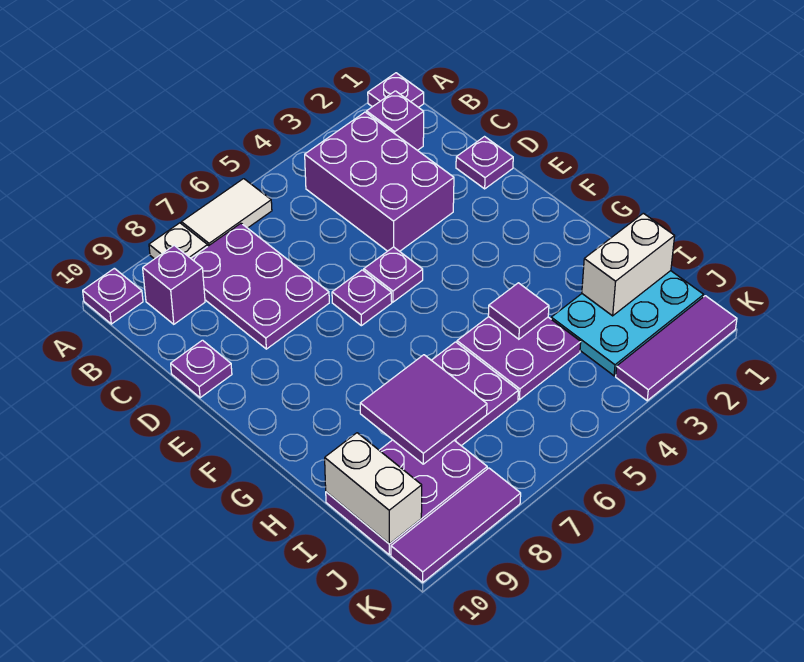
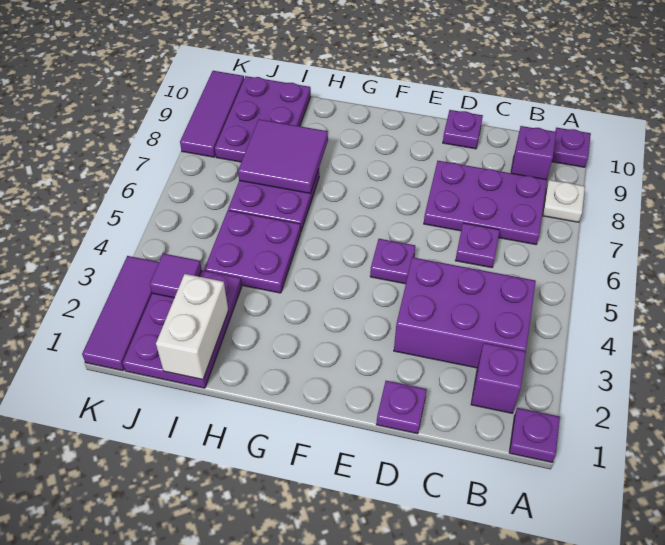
white 1x2 tile [182,179,272,246] -> none
purple 1x1 plate [332,270,392,326] -> purple 1x1 plate moved to [455,223,500,268]
purple 1x1 tile [488,283,549,339] -> purple 1x1 tile moved to [150,254,202,298]
cyan 2x3 plate [551,271,704,376] -> purple 2x3 plate [123,270,242,388]
white 1x2 brick [325,433,422,544] -> none

